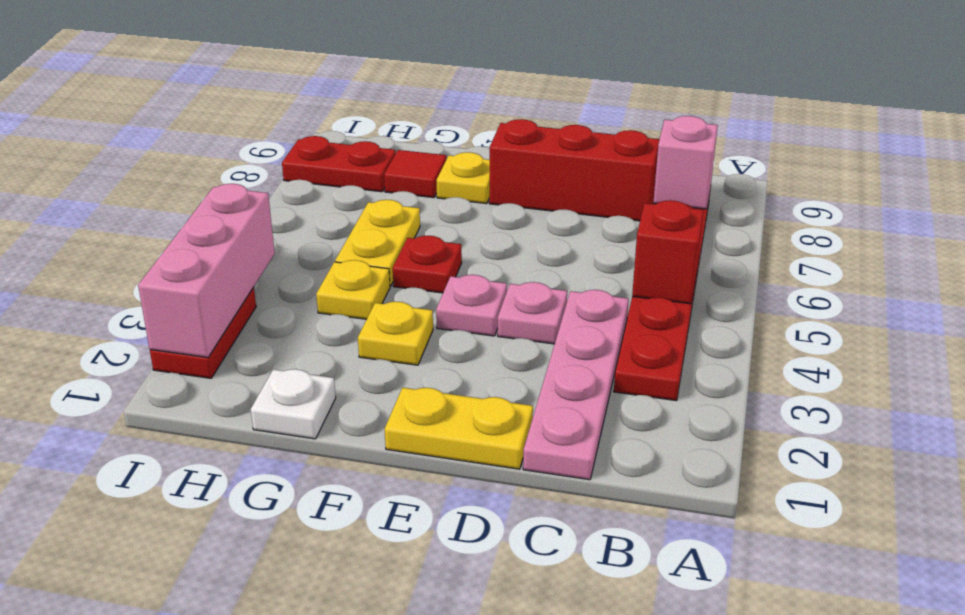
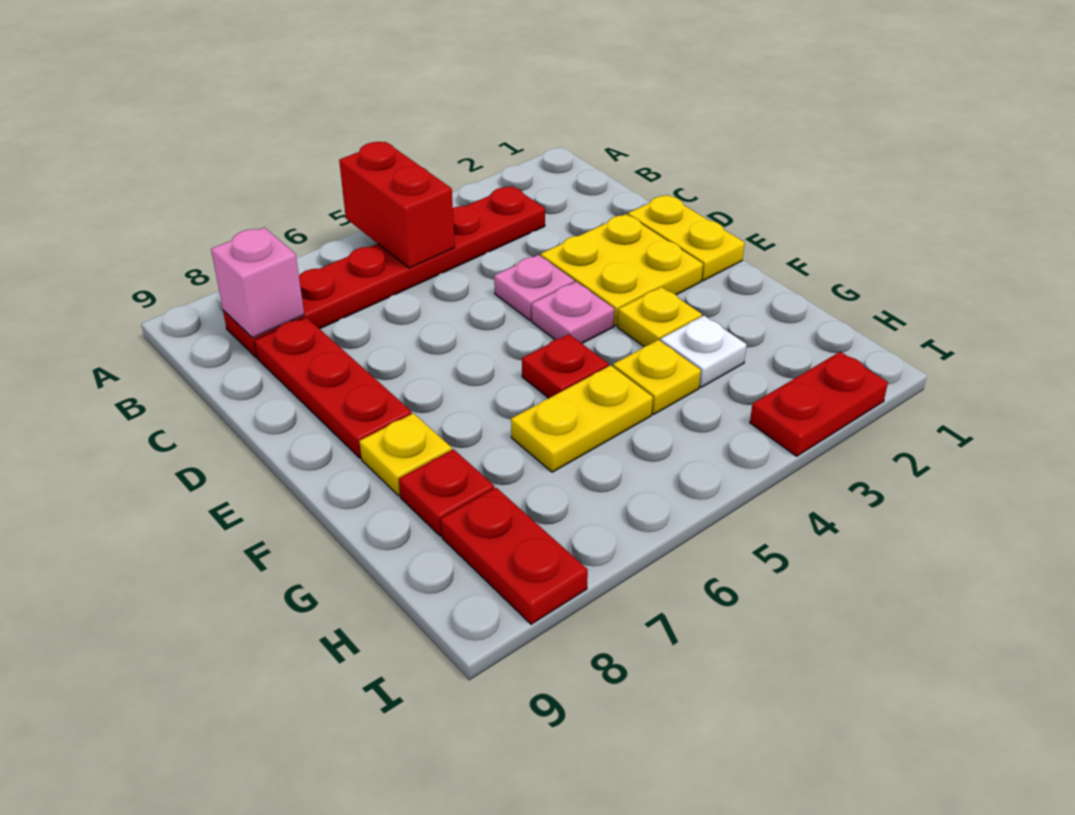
red 1x1 brick [632,200,704,304] -> red 1x2 brick [339,142,455,268]
pink 1x4 plate [523,290,629,480] -> none
red 1x3 brick [489,119,660,221] -> red 1x3 plate [254,317,412,458]
none -> yellow 2x2 plate [541,214,703,326]
white 1x1 plate [251,369,336,439] -> white 1x1 plate moved to [661,316,747,388]
red 1x1 tile [384,150,446,198] -> red 1x1 plate [399,449,494,536]
pink 1x3 brick [138,184,275,358] -> none

